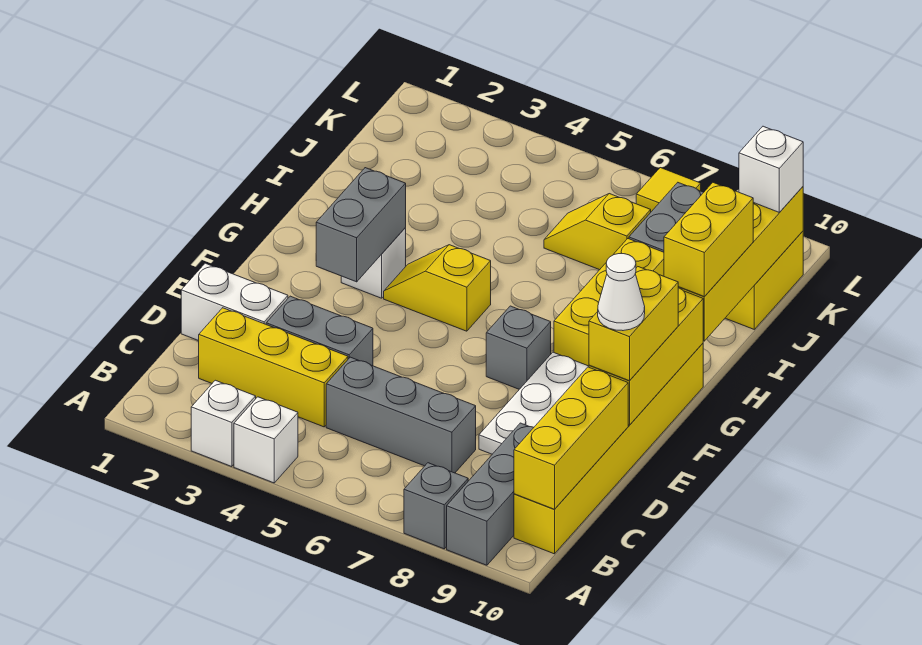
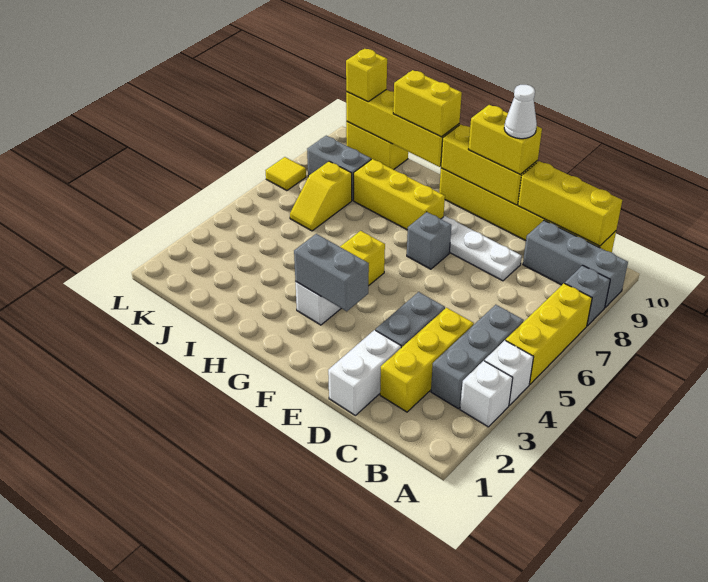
none -> yellow 1x3 brick [506,283,592,384]
grey 1x3 brick [326,357,476,473] -> grey 1x3 brick moved to [431,305,524,409]
white 1x1 brick [739,126,803,213] -> yellow 1x1 brick [346,49,387,102]

